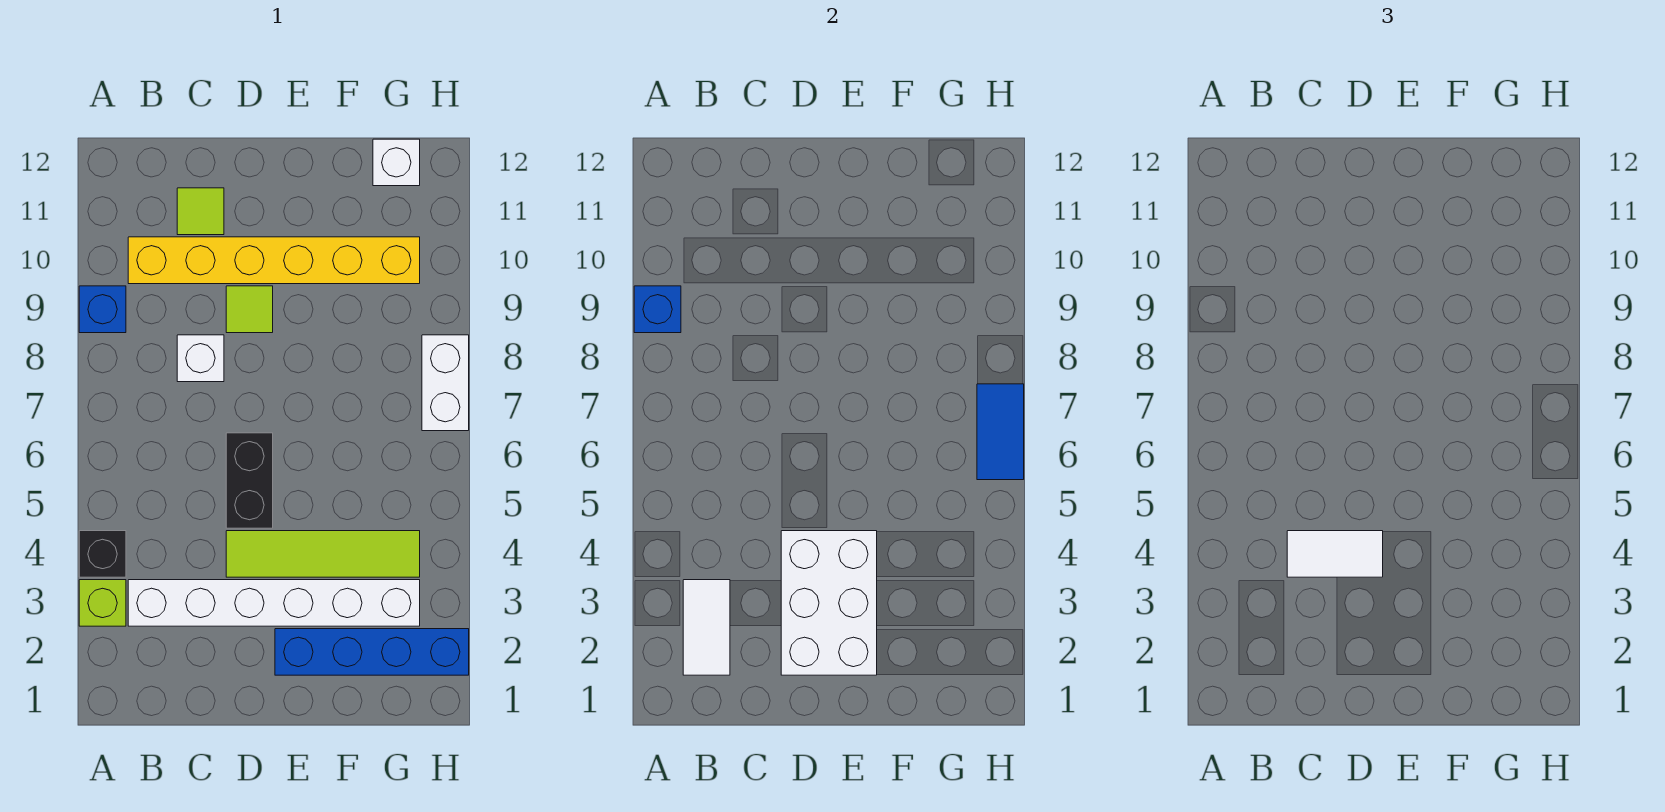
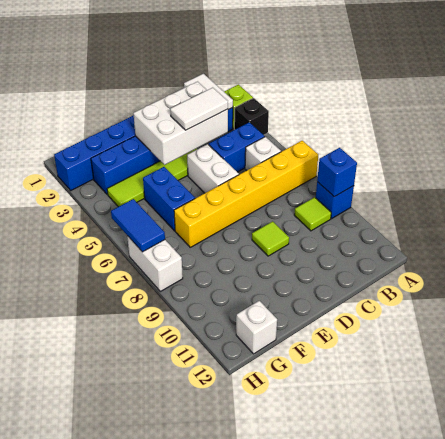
white 1x6 brick [128,580,420,626] -> blue 1x6 brick [91,108,233,195]
none -> blue 1x2 brick [209,122,265,172]
yellow 1x6 brick [128,237,420,284] -> yellow 1x6 brick moved to [174,141,318,247]
white 1x1 brick [177,335,224,382] -> white 1x1 brick moved to [245,137,281,170]
lime 1x1 tile [177,188,224,235] -> lime 1x1 tile moved to [294,197,331,231]
white 2x3 brick [781,531,877,675] -> white 2x3 brick turned to [133,82,228,165]
black 1x2 brick [226,433,273,528] -> white 1x2 brick [187,144,239,193]
none -> blue 1x2 brick [143,167,195,231]

